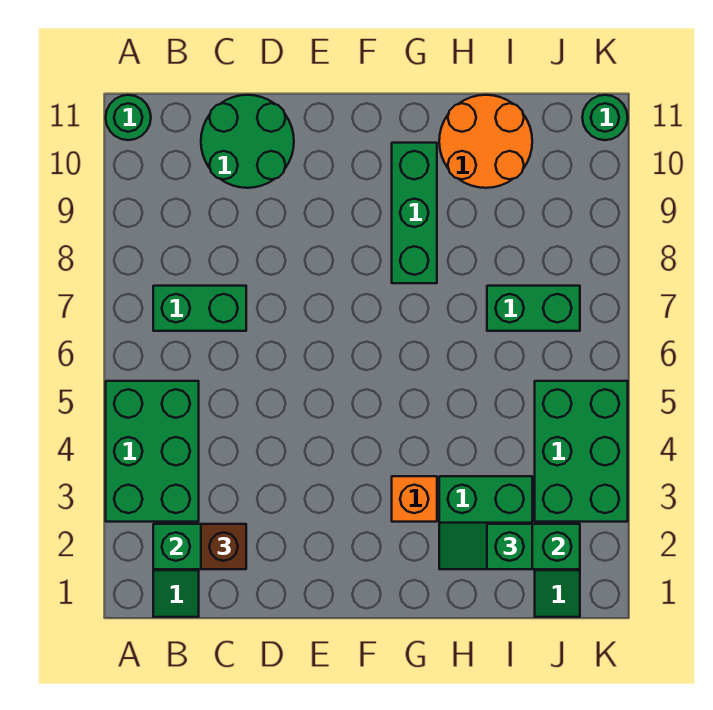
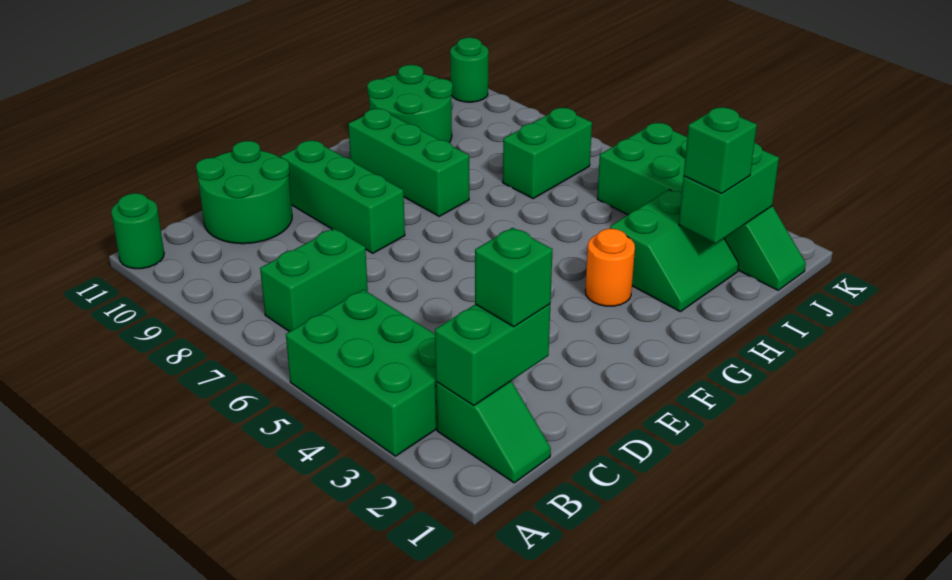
brown 1x1 brick [201,524,246,569] -> green 1x1 brick [475,228,553,327]
none -> green 1x3 brick [281,140,405,253]
orange 1x1 brick [392,476,437,522] -> orange 1x1 round brick [585,229,635,306]
orange 2x2 round brick [439,95,532,188] -> green 2x2 round brick [367,65,453,143]

